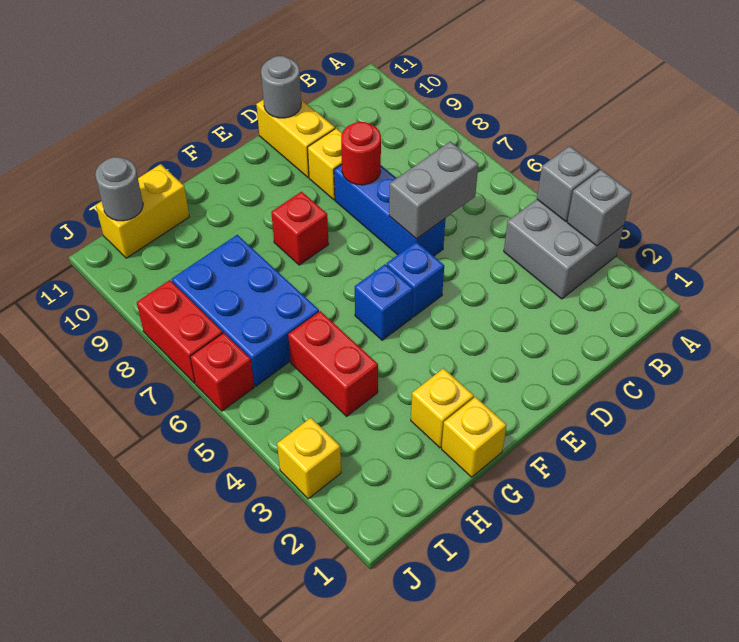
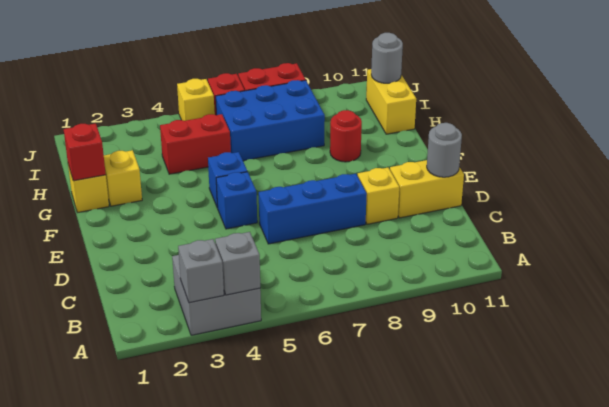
grey 1x2 brick [389,142,478,239] -> none
red 1x1 round brick [341,122,381,185] -> red 1x1 round brick moved to [330,110,362,162]
red 1x1 brick [271,192,329,265] -> red 1x1 brick moved to [64,123,106,181]
yellow 1x1 brick [277,418,341,499] -> yellow 1x1 brick moved to [177,79,215,121]

